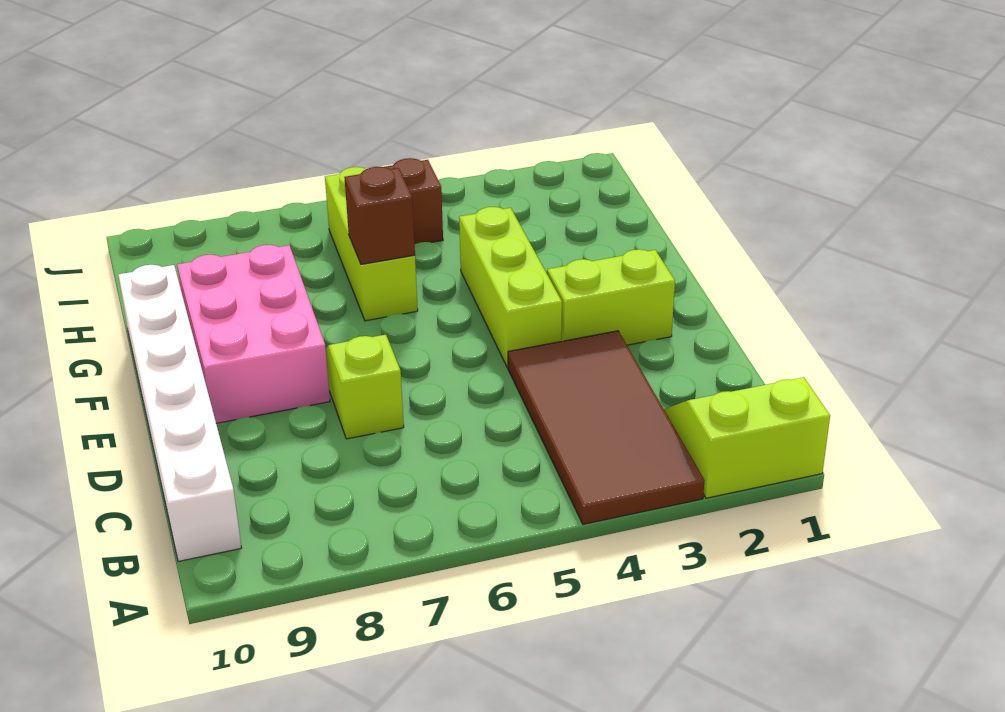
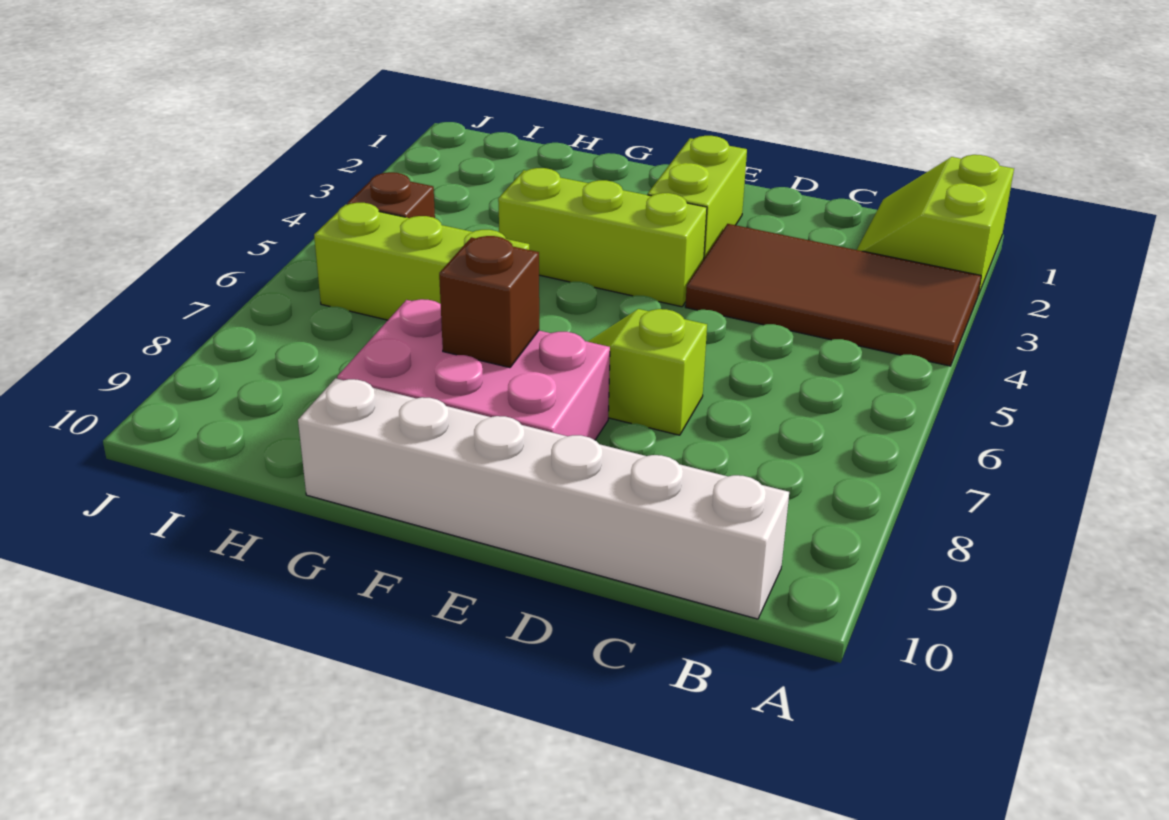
brown 1x1 brick [345,167,415,264] -> brown 1x1 brick moved to [439,236,539,368]

